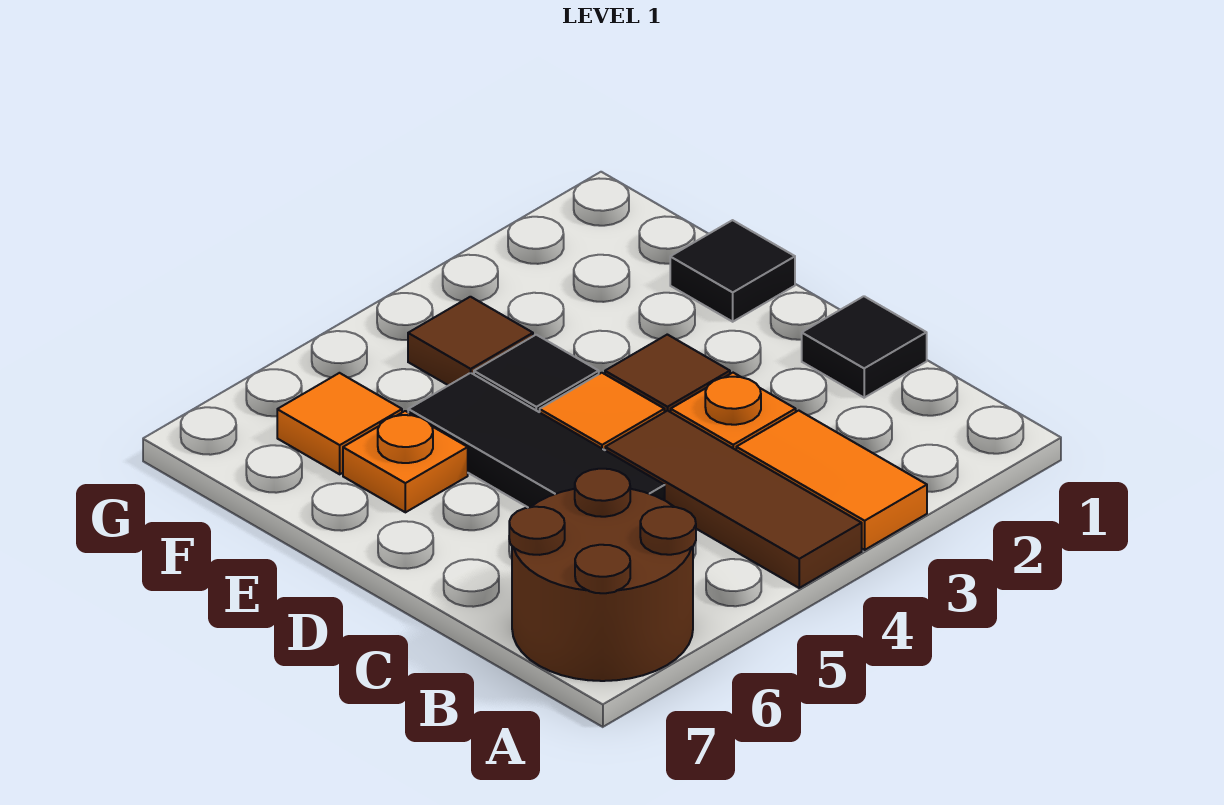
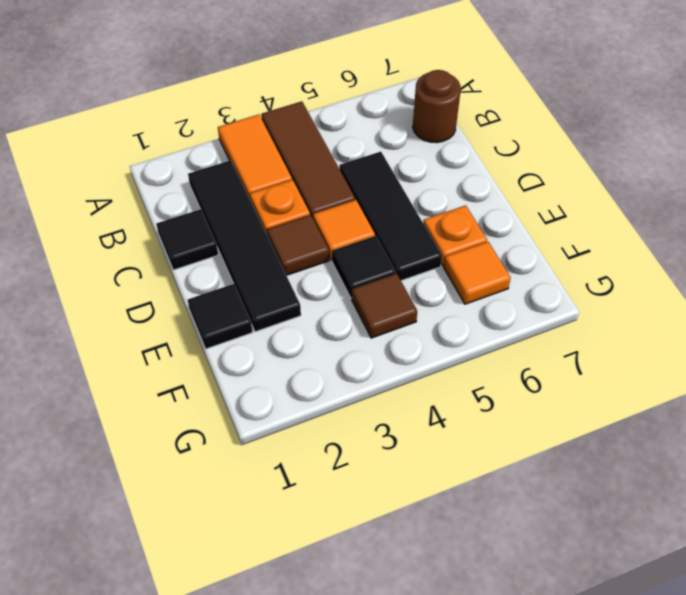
brown 2x2 round brick [509,469,696,681] -> brown 1x1 round brick [413,70,461,143]
none -> black 1x4 tile [188,160,301,332]

